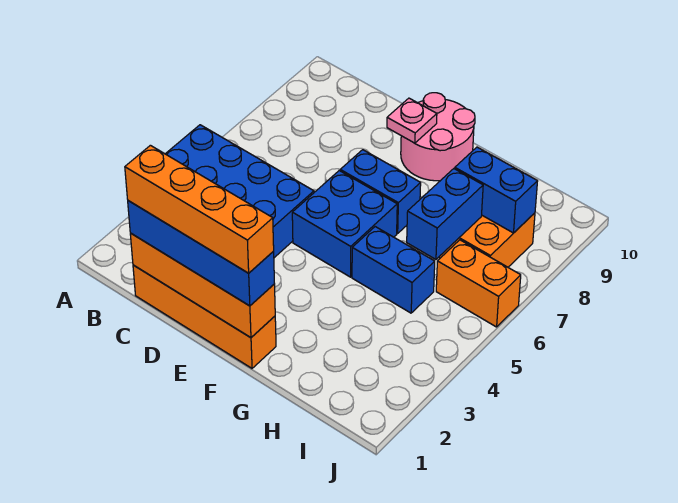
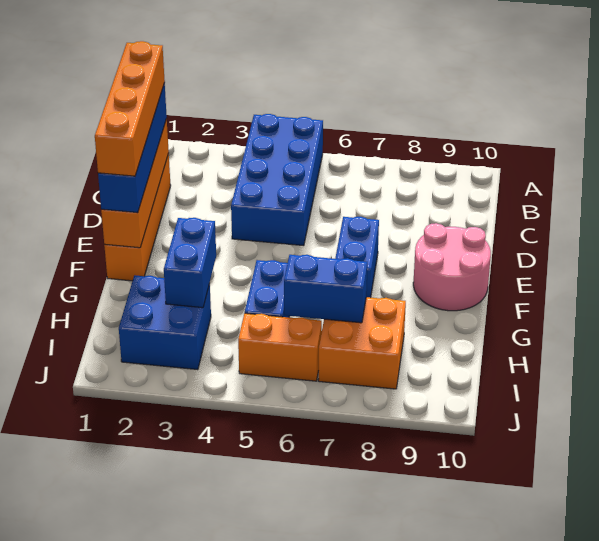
blue 2x2 brick [292,171,397,277] -> blue 2x2 brick moved to [119,275,211,370]
pink 1x1 plate [387,98,437,143] -> none
blue 1x2 brick [455,147,538,233] -> blue 1x2 brick moved to [164,218,216,308]
orange 1x2 brick [436,240,521,327] -> orange 1x2 brick turned to [238,313,322,381]

